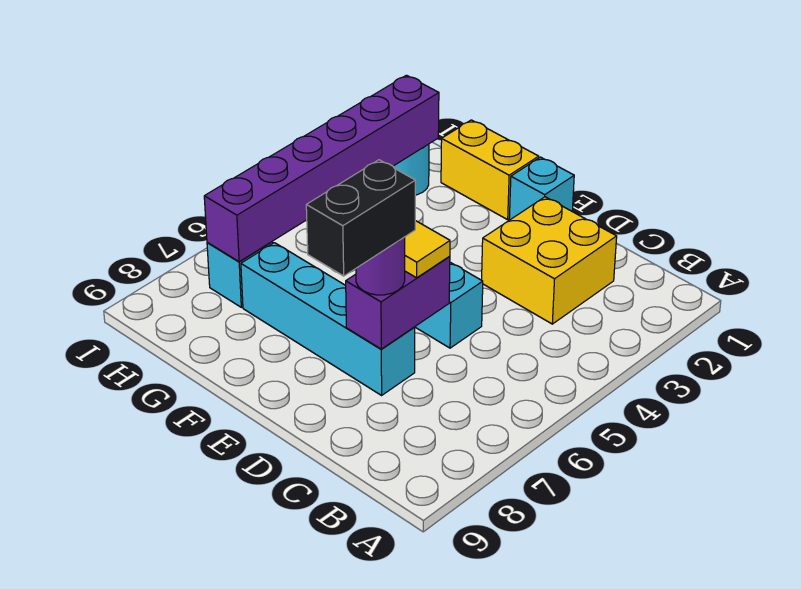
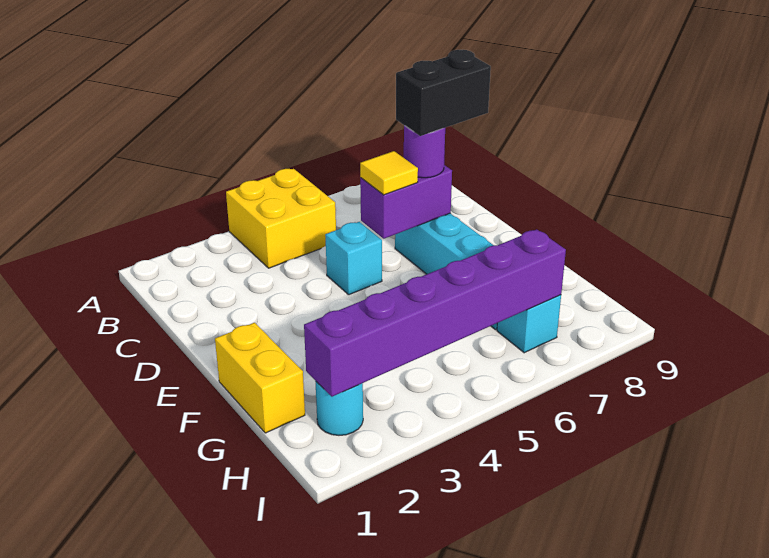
yellow 2x2 brick [482,197,617,324] -> yellow 2x2 brick moved to [226,169,336,268]
cyan 1x1 brick [509,157,574,220] -> none

